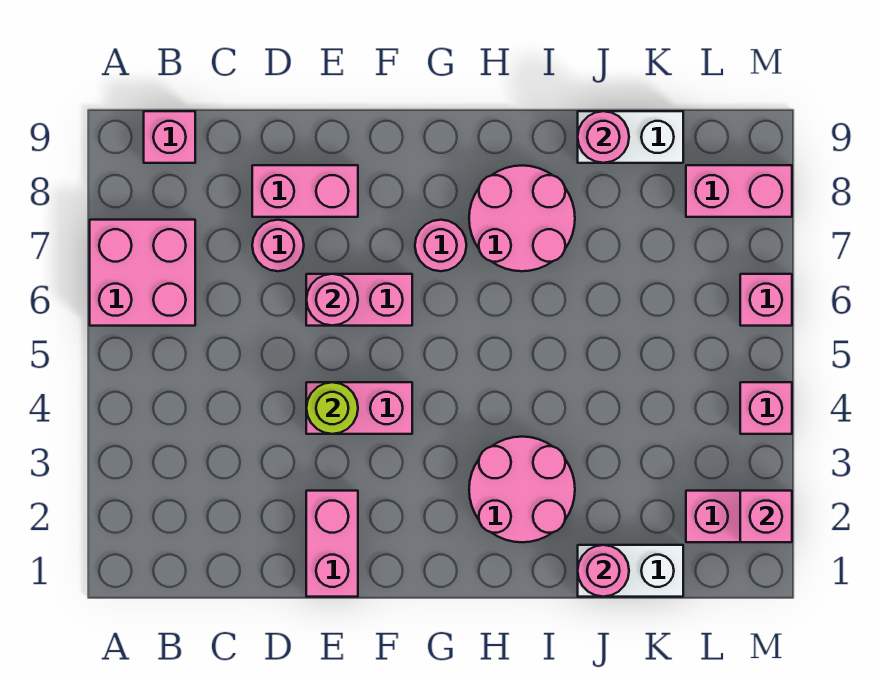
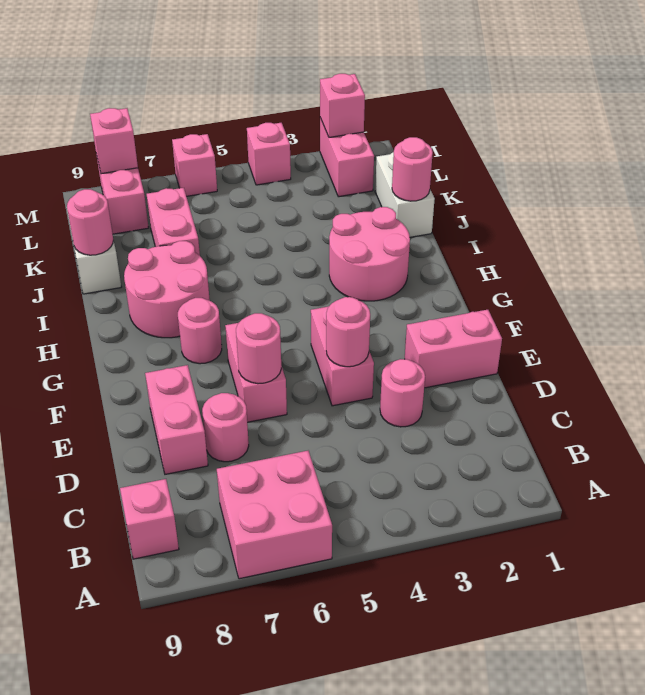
none -> pink 1x1 round brick [380,359,425,427]
lime 1x1 round brick [306,382,358,434] -> pink 1x1 round brick [326,297,370,367]
none -> pink 1x2 brick [147,188,200,256]
none -> pink 1x1 brick [90,108,138,174]

